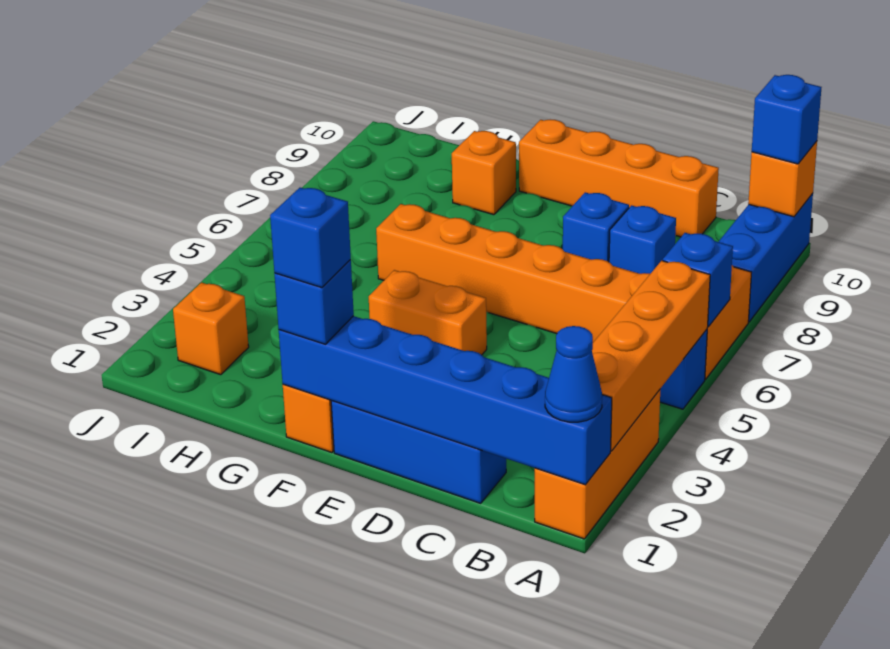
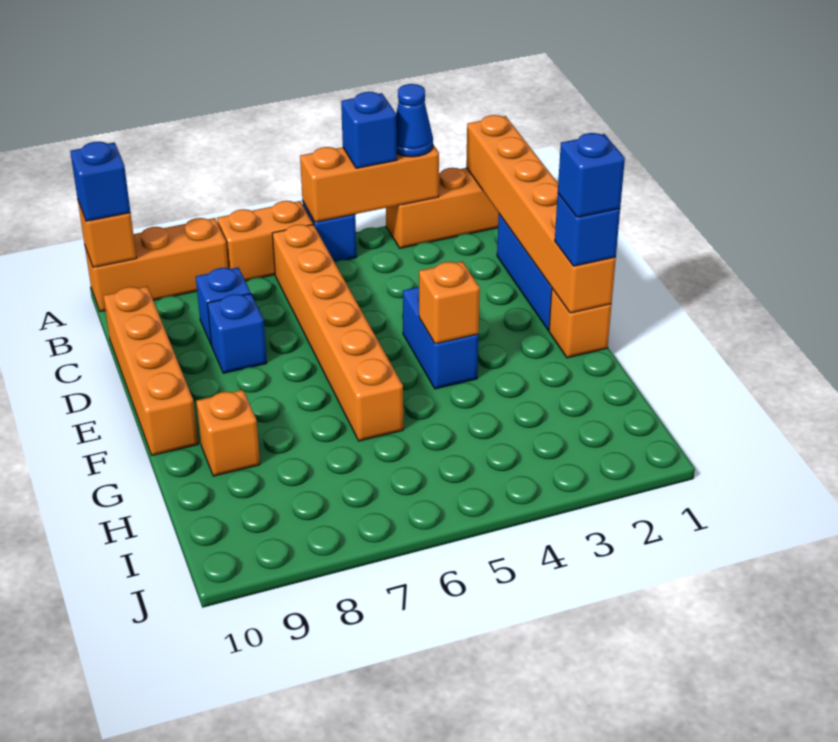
blue 1x6 brick [279,316,612,485] -> orange 1x6 brick [466,115,616,313]
blue 1x1 cone [545,326,602,422] -> blue 1x1 cone moved to [396,84,433,157]
orange 1x4 brick [592,261,710,451] -> orange 1x3 brick [300,145,439,222]
blue 1x1 brick [663,233,733,327] -> blue 1x1 brick moved to [341,92,397,168]
blue 1x3 brick [719,193,813,322] -> orange 1x3 brick [85,218,228,312]
orange 1x2 brick [369,270,487,355] -> blue 1x2 brick [403,287,478,389]
orange 1x1 brick [173,282,249,375] -> orange 1x1 brick moved to [419,261,480,344]

